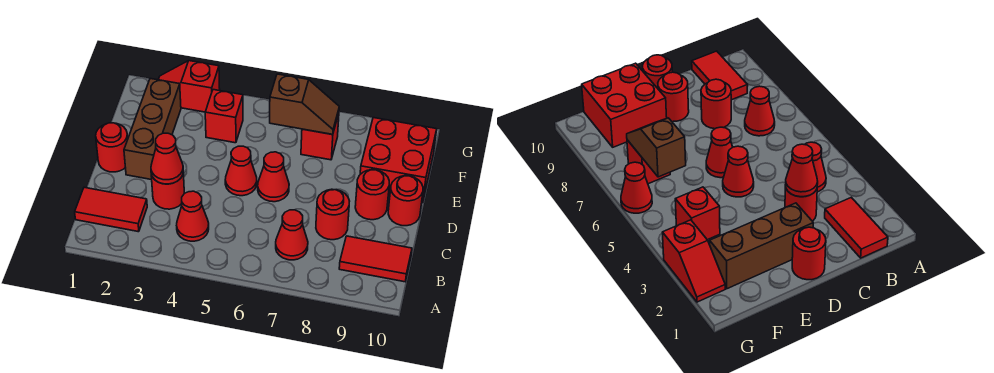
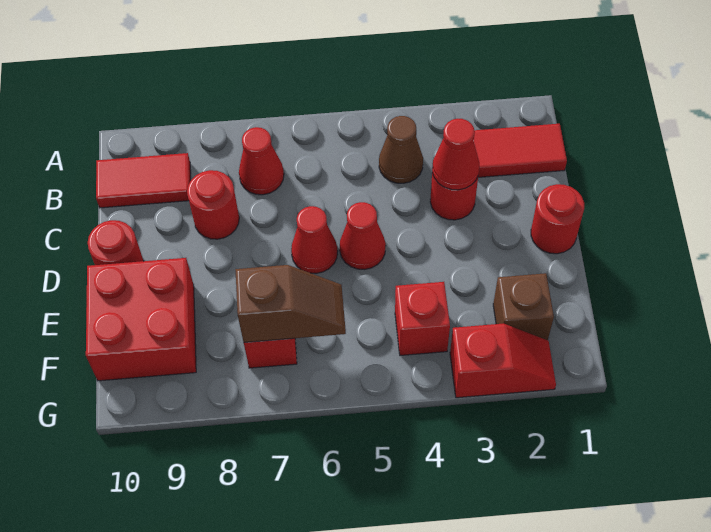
red 1x1 cone [177,191,209,241] -> brown 1x1 cone [379,116,423,183]
brown 1x3 brick [124,79,181,180] -> brown 1x1 brick [493,273,554,340]
red 1x1 round brick [355,170,389,220] -> none
brown 1x2 slope [270,74,339,135] -> brown 1x2 slope turned to [235,265,346,342]
red 1x1 cone [621,162,652,213] -> none

